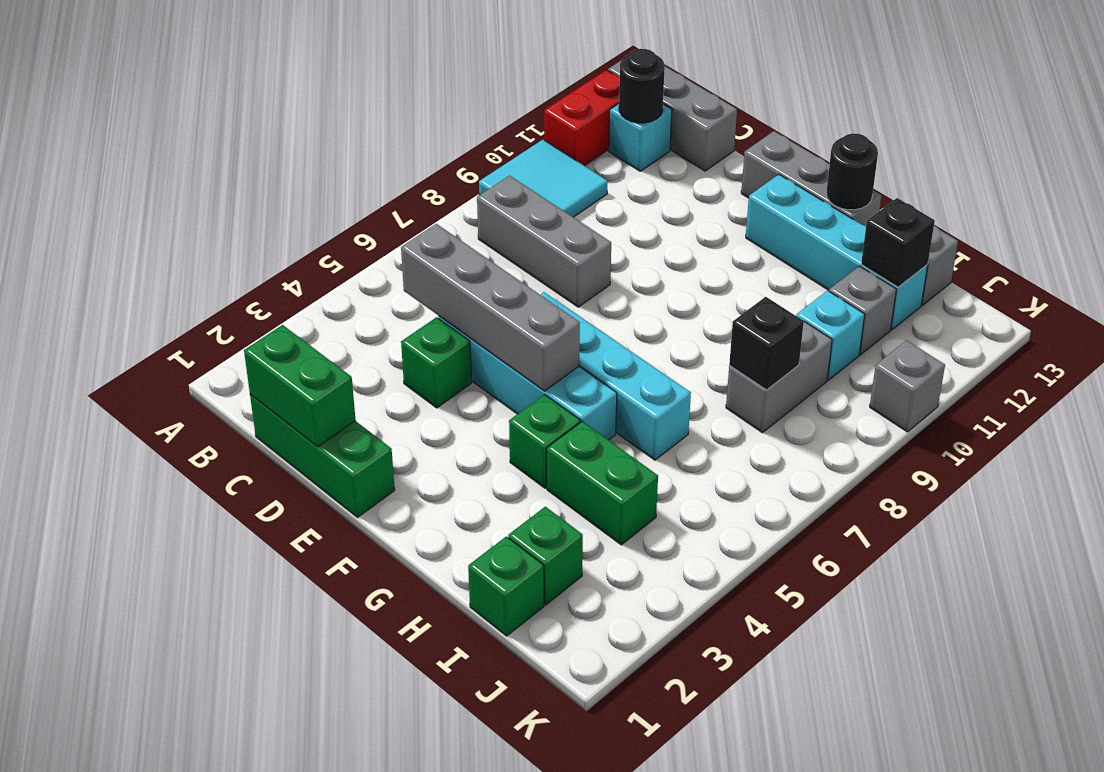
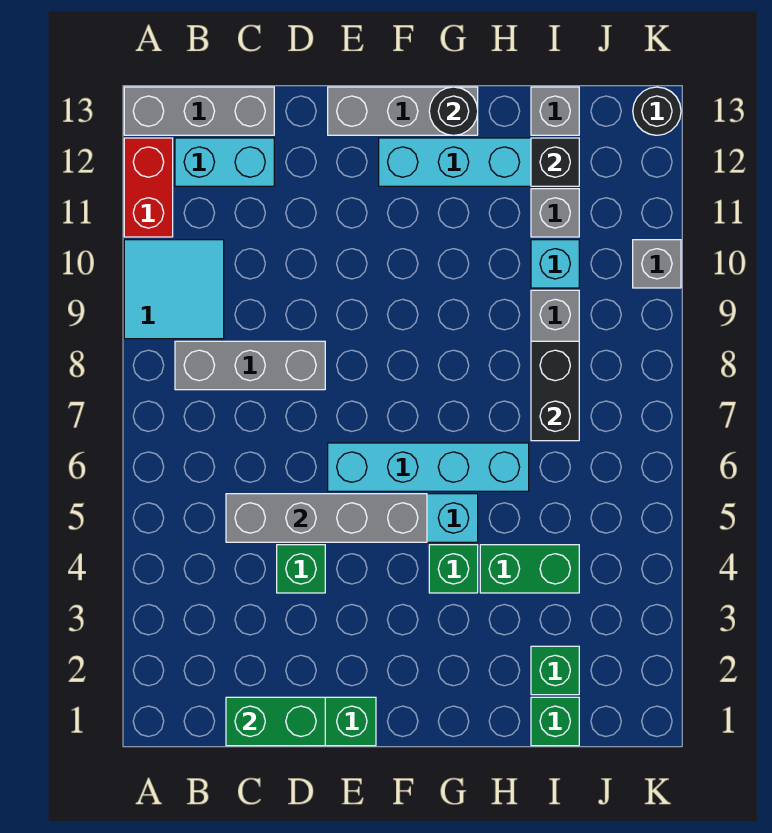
cyan 1x1 brick [609,104,672,171] -> cyan 1x2 brick [175,138,274,186]
black 1x1 round brick [619,49,665,123] -> black 1x1 round brick moved to [633,87,681,135]
black 1x1 brick [729,297,804,390] -> black 1x2 brick [531,341,579,441]

